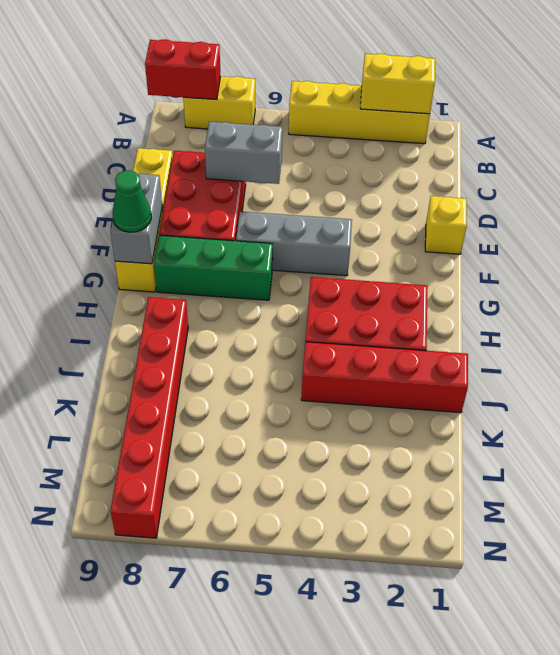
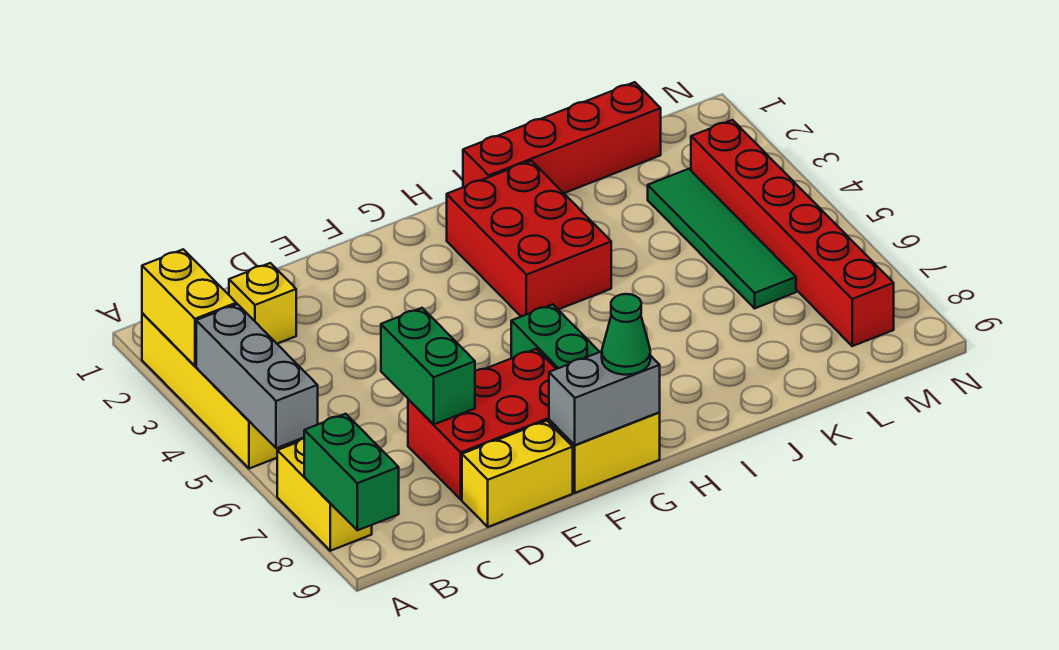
red 1x2 brick [145,39,221,100] -> green 1x2 brick [304,414,399,530]
grey 1x2 brick [205,122,283,184] -> green 1x2 brick [381,308,475,424]
yellow 1x1 brick [425,196,467,254] -> yellow 1x1 brick moved to [229,263,296,344]
grey 1x3 brick [236,211,352,276] -> grey 1x3 brick moved to [196,304,318,448]
red 1x6 brick [110,297,188,538] -> red 1x6 brick turned to [691,120,894,346]
red 1x4 brick [301,342,468,413] -> red 1x4 brick turned to [463,82,661,193]
none -> green 1x4 tile [648,169,796,308]

